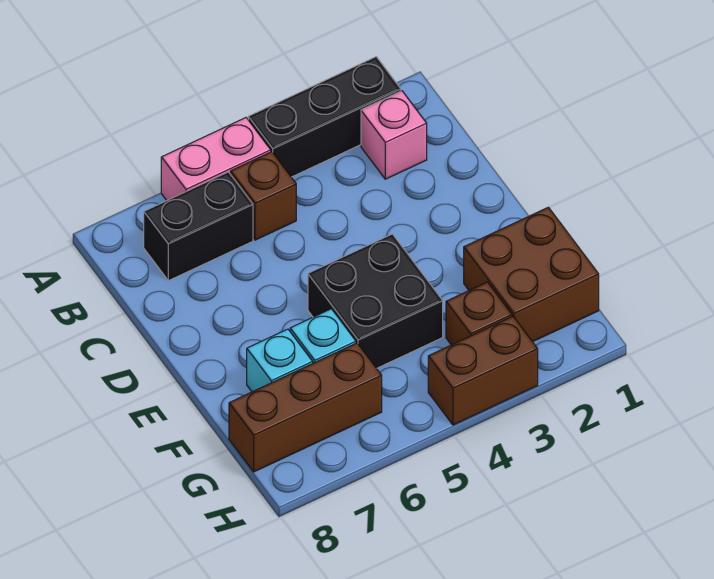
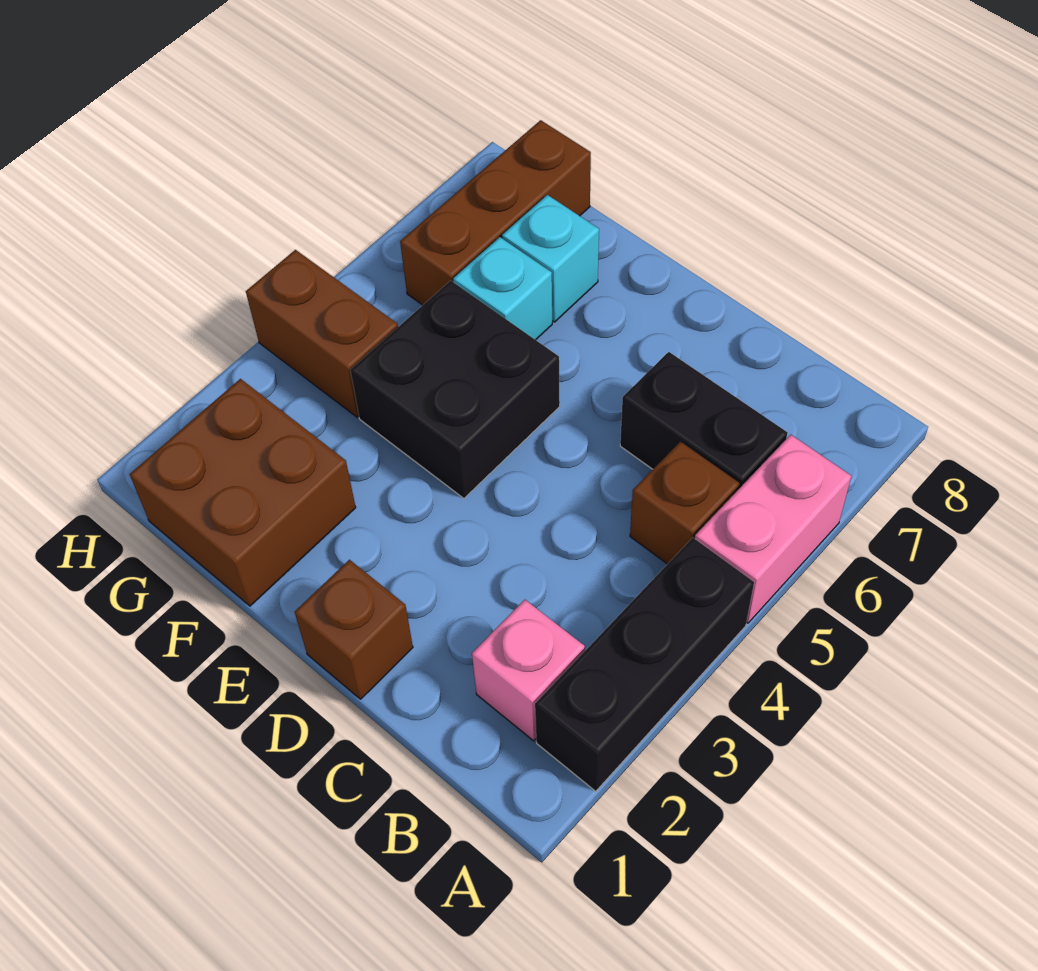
black 1x2 brick [144,172,253,281] -> black 1x2 brick turned to [620,352,788,488]
brown 1x1 brick [446,282,512,345] -> brown 1x1 brick moved to [295,560,413,699]
brown 1x2 brick [428,317,538,425] -> brown 1x2 brick turned to [246,250,398,417]

